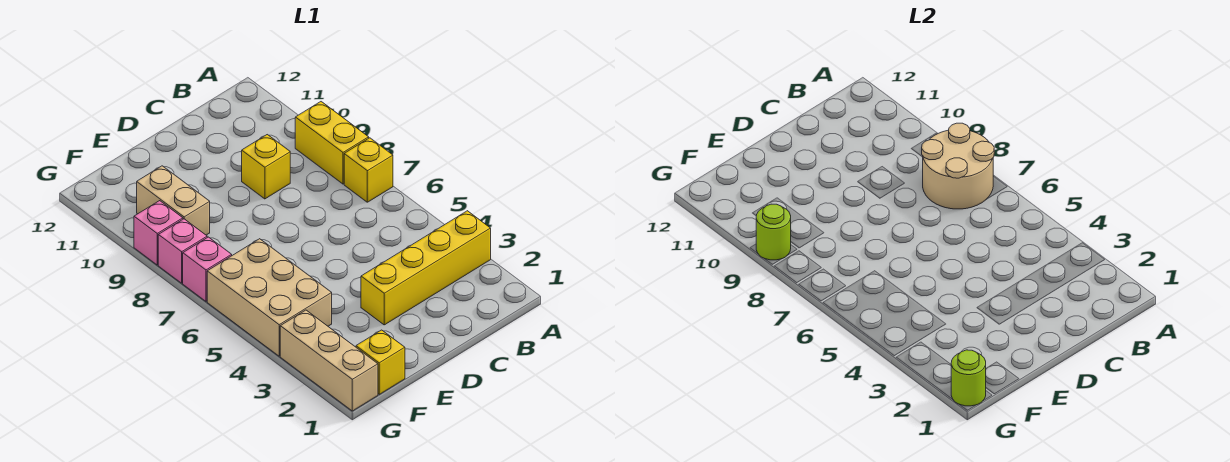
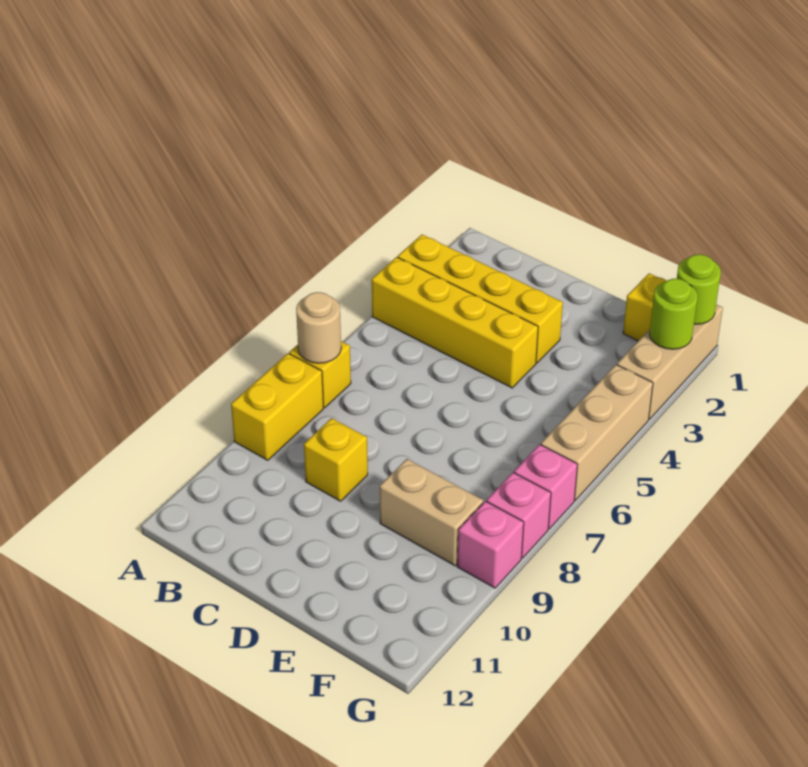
none -> yellow 1x4 brick [372,257,538,388]
tan 2x2 round brick [922,123,994,209] -> tan 1x1 round brick [296,292,341,363]
tan 2x3 brick [207,239,332,356] -> tan 1x3 brick [541,365,653,500]
tan 1x2 brick [137,166,210,235] -> tan 1x2 brick turned to [380,459,483,566]
lime 1x1 round brick [756,204,791,260] -> lime 1x1 round brick moved to [649,279,698,349]

